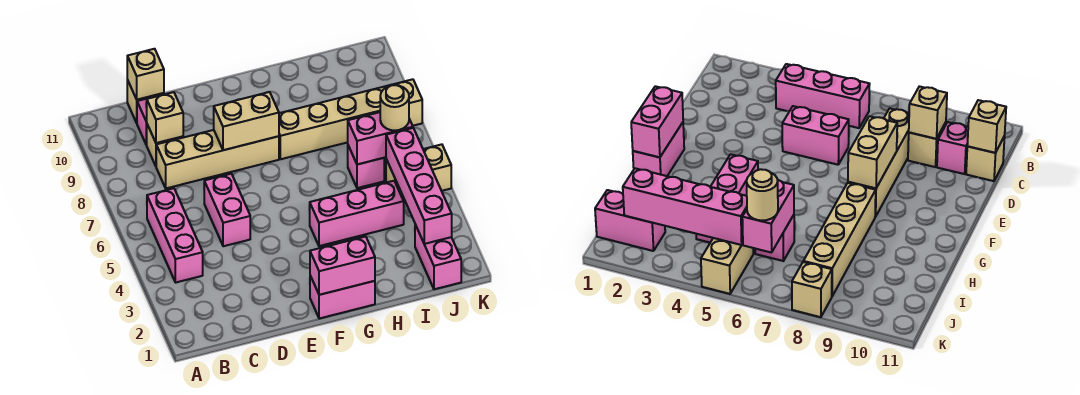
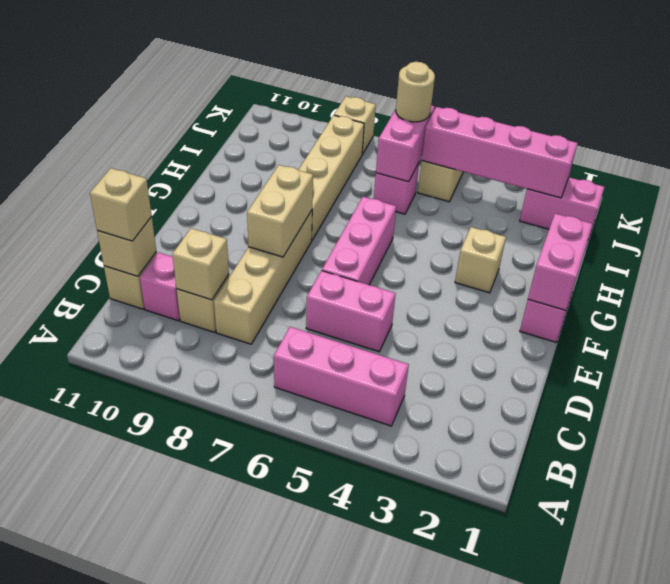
none -> tan 1x1 brick [90,168,152,241]
none -> tan 1x1 brick [455,227,506,293]
pink 1x3 brick [309,181,404,246] -> pink 1x3 brick moved to [322,197,396,285]

